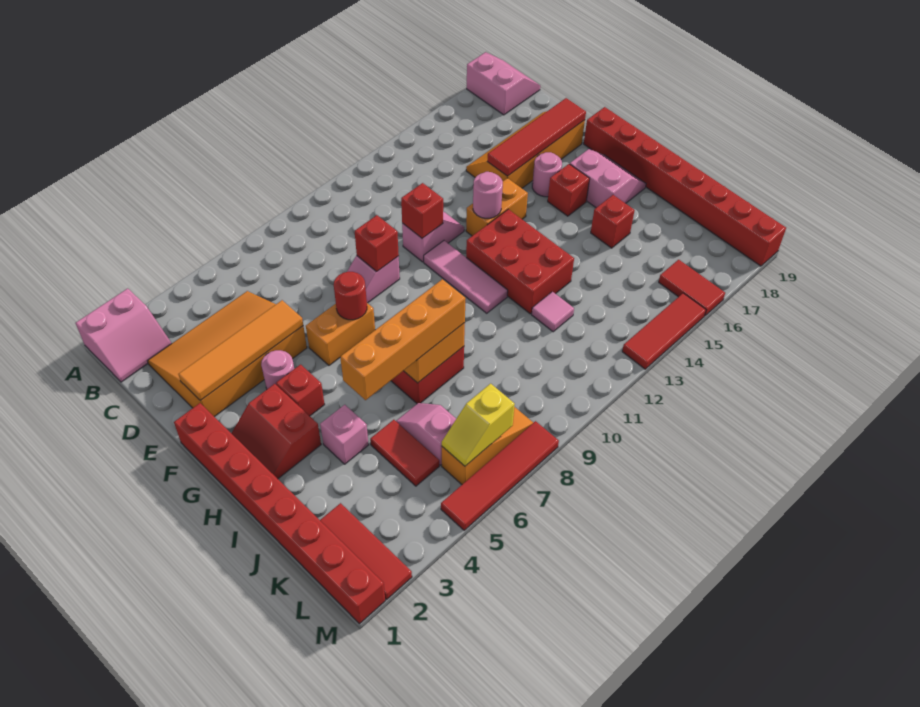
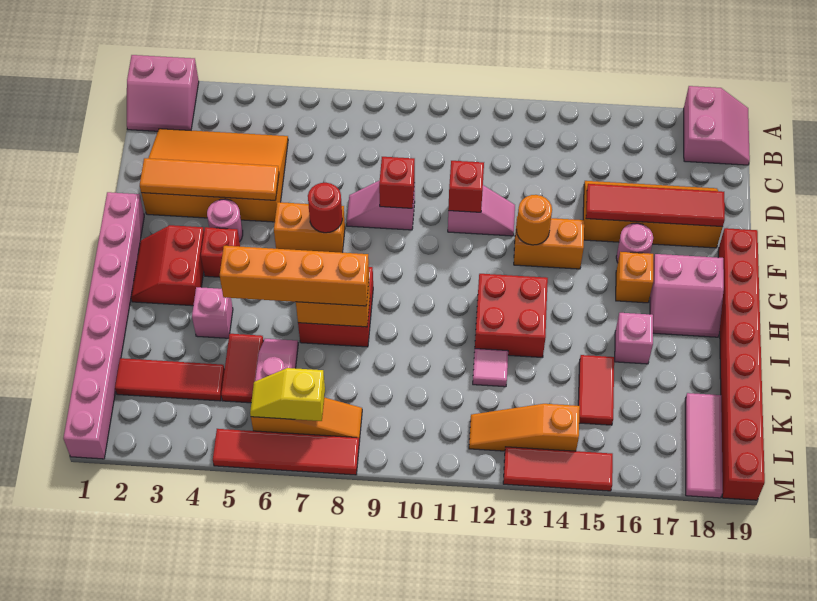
red 1x8 brick [174,403,385,624] -> pink 1x8 brick [63,192,144,459]
pink 1x3 tile [424,241,508,313] -> pink 1x3 tile moved to [685,393,723,498]
pink 1x1 round brick [473,172,503,218] -> orange 1x1 round brick [516,195,552,245]
red 2x3 brick [466,209,574,314] -> red 2x2 brick [475,274,548,358]
red 1x1 brick [548,164,590,216] -> orange 1x1 brick [616,252,653,303]
pink 2x2 slope [570,149,646,208] -> pink 2x2 slope turned to [650,254,724,337]
red 1x1 brick [591,195,635,248] -> pink 1x1 brick [615,313,653,364]
red 1x3 tile [320,503,412,599] -> red 1x3 tile turned to [115,358,225,401]
none -> orange 1x3 slope [469,404,580,451]
red 1x2 tile [659,260,725,316] -> red 1x2 tile moved to [578,355,614,425]

